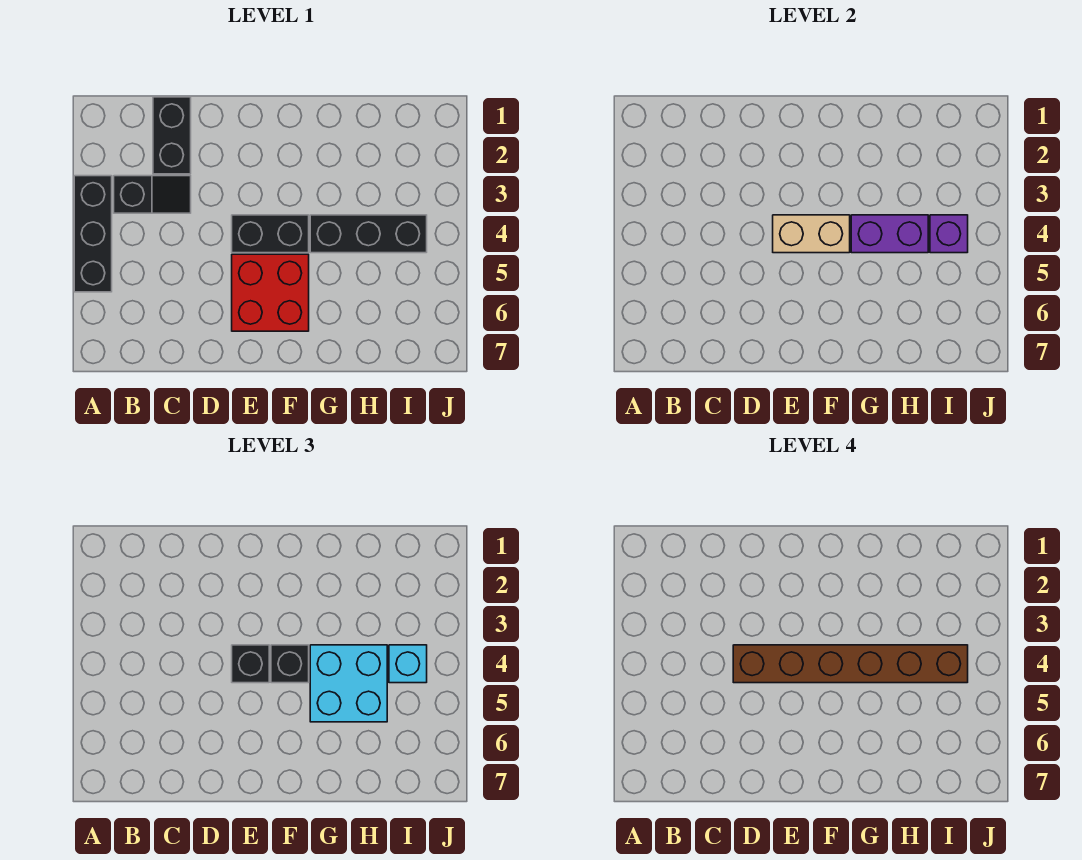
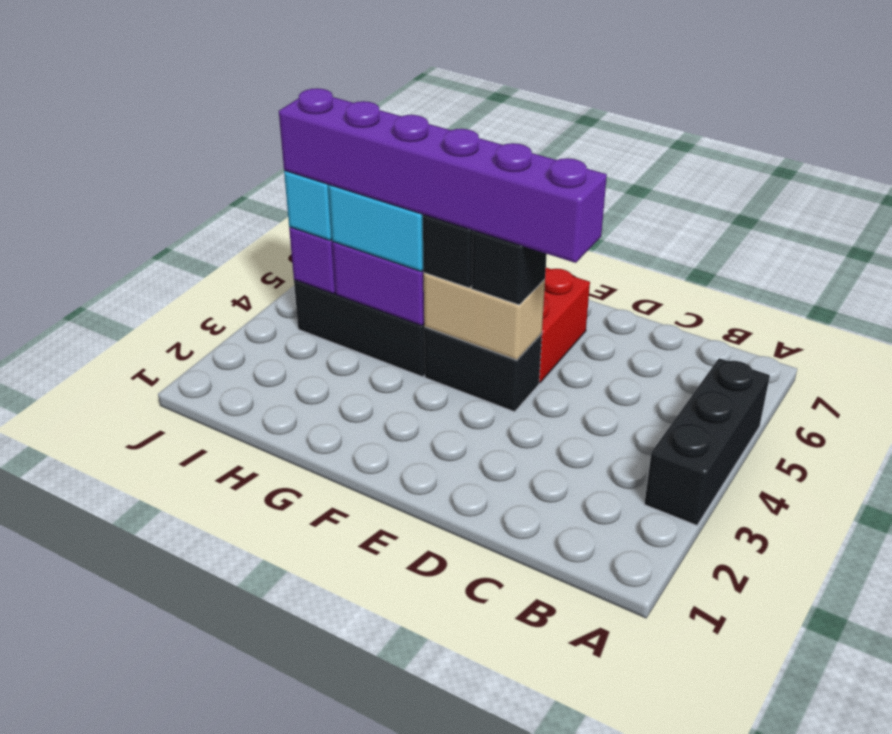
black 1x2 slope [114,176,191,213] -> none
black 1x2 brick [153,97,191,174] -> none
brown 1x6 brick [733,645,968,683] -> purple 1x6 brick [279,88,607,263]

